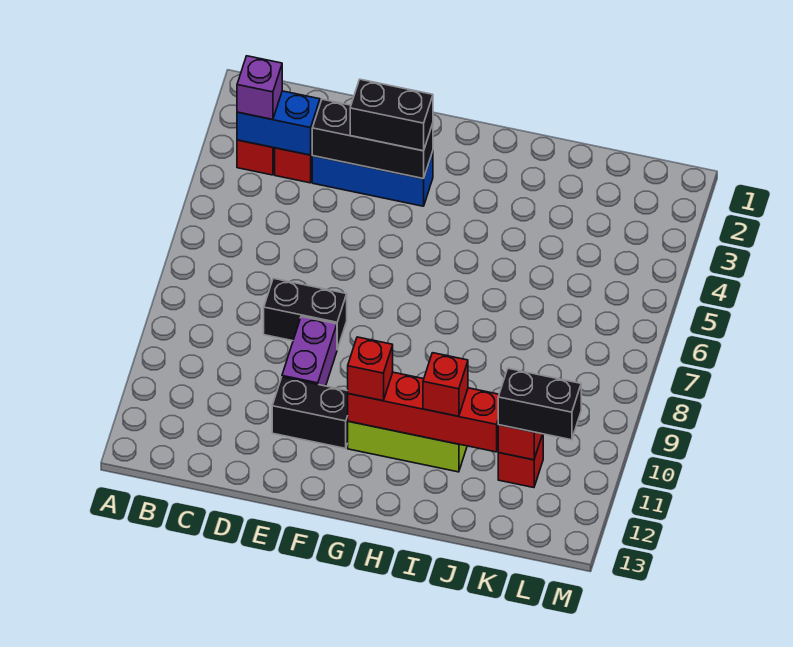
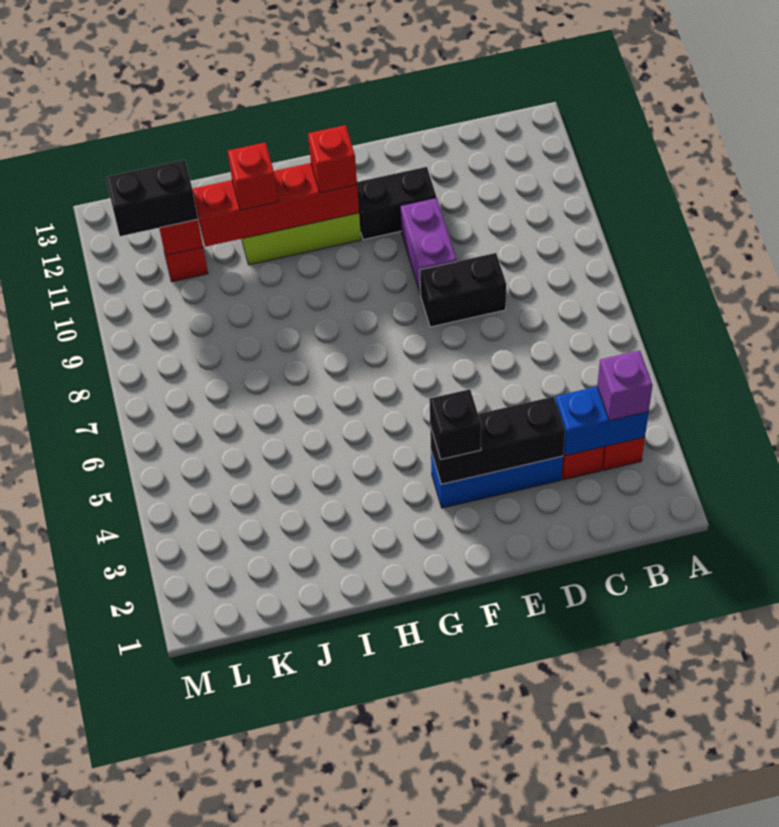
black 1x2 brick [350,79,433,151] -> black 1x1 brick [429,389,481,459]

